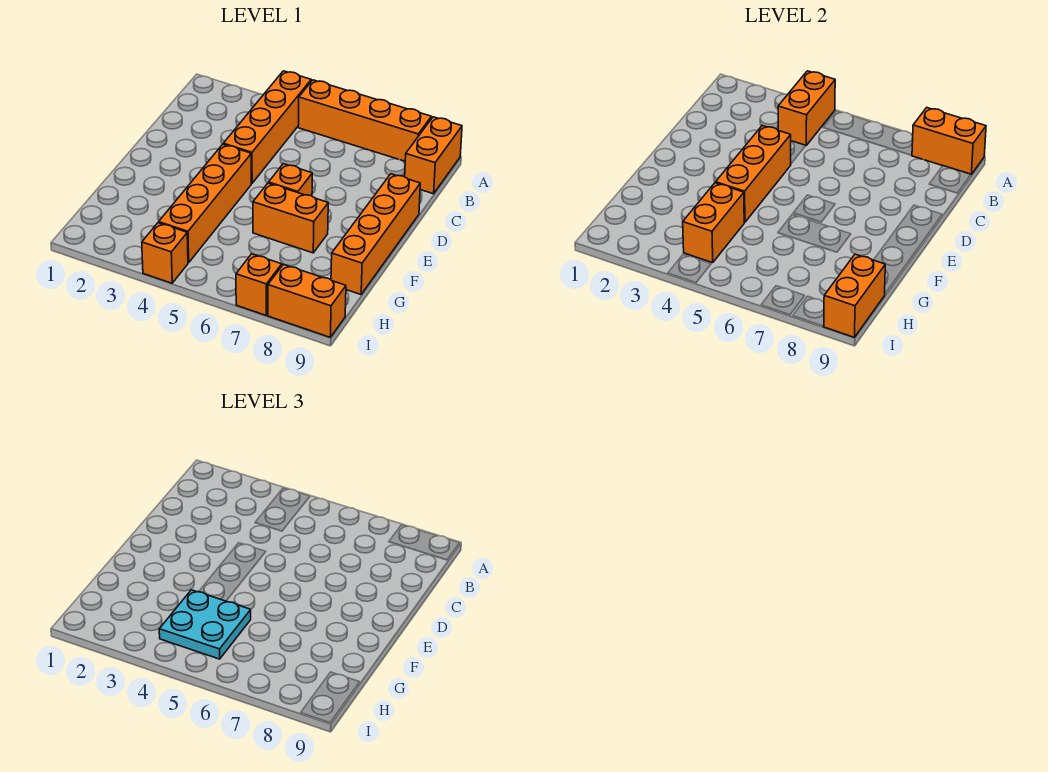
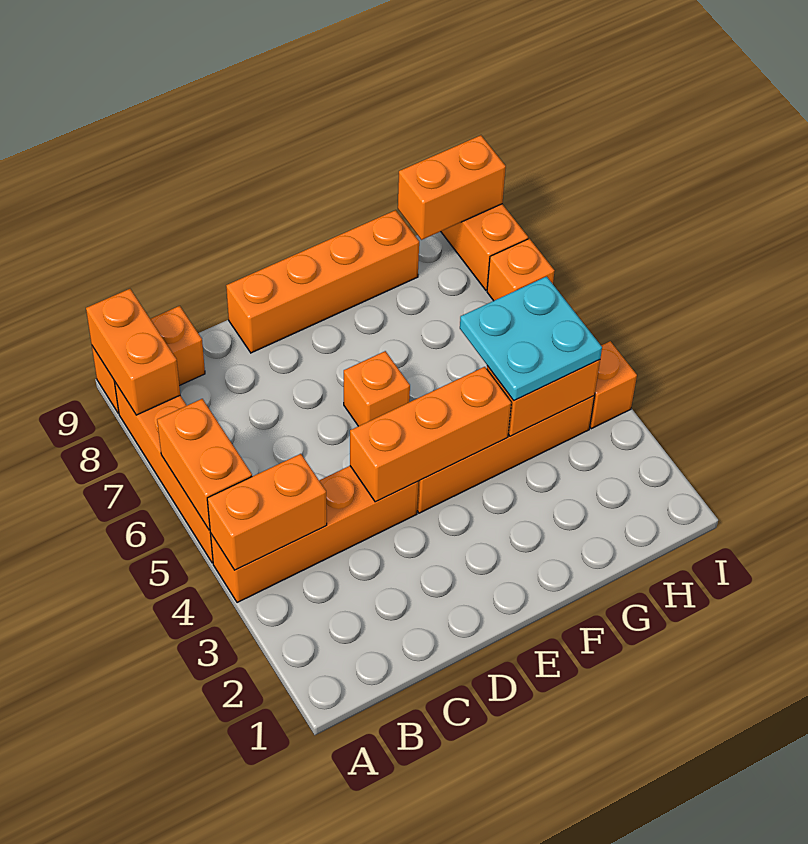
orange 1x2 brick [253,183,328,253] -> orange 1x2 brick moved to [157,399,252,530]

